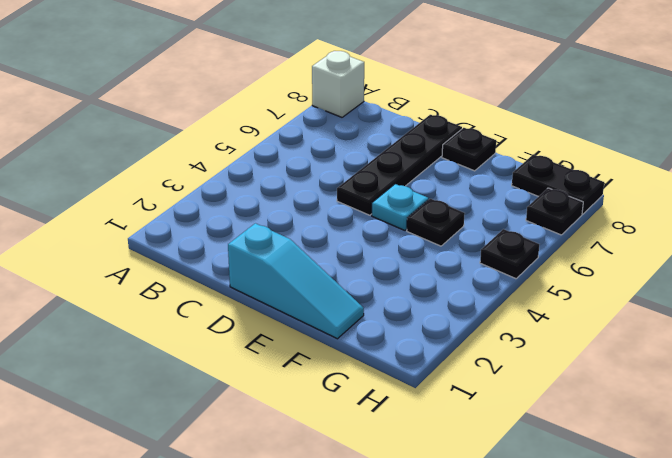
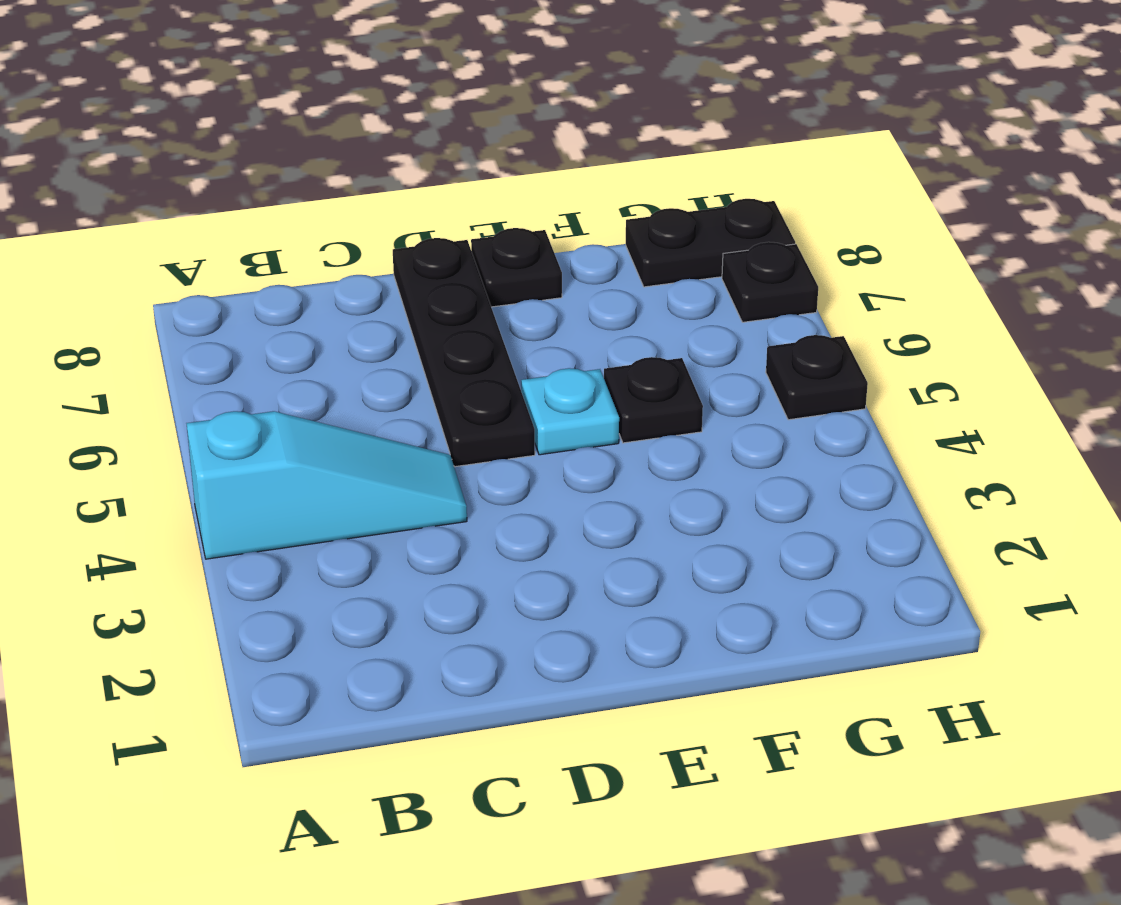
white 1x1 brick [312,51,364,117] -> none
cyan 1x3 slope [228,223,364,339] -> cyan 1x3 slope moved to [186,411,467,559]

